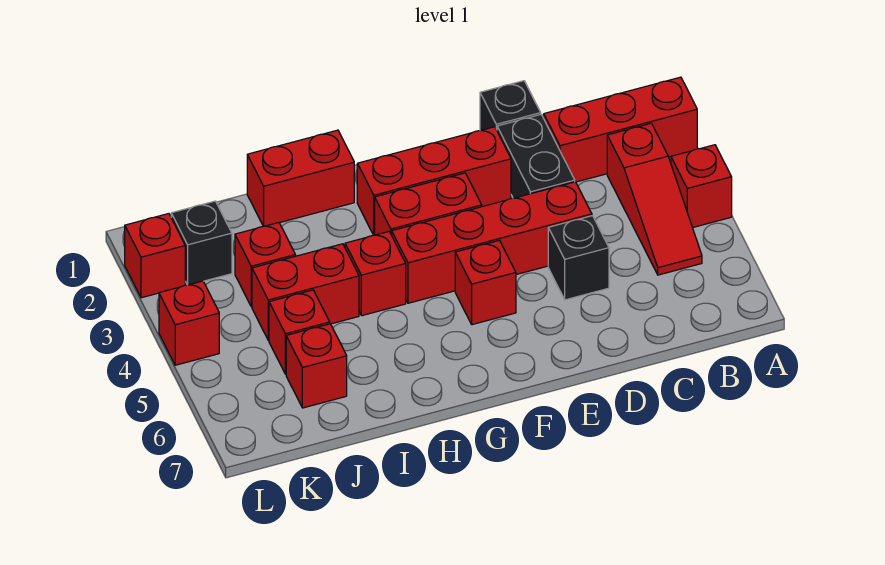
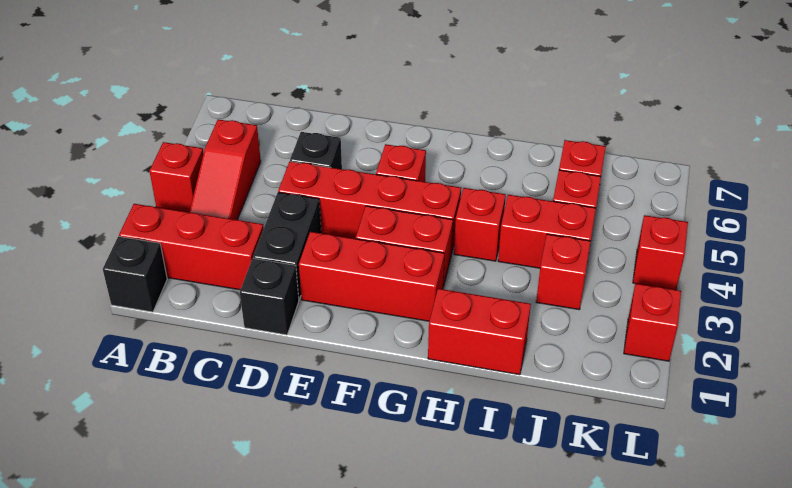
red 1x3 slope [607,123,702,275] -> red 1x3 slope turned to [190,119,261,220]
black 1x1 brick [171,201,232,285] -> black 1x1 brick moved to [103,236,167,312]

